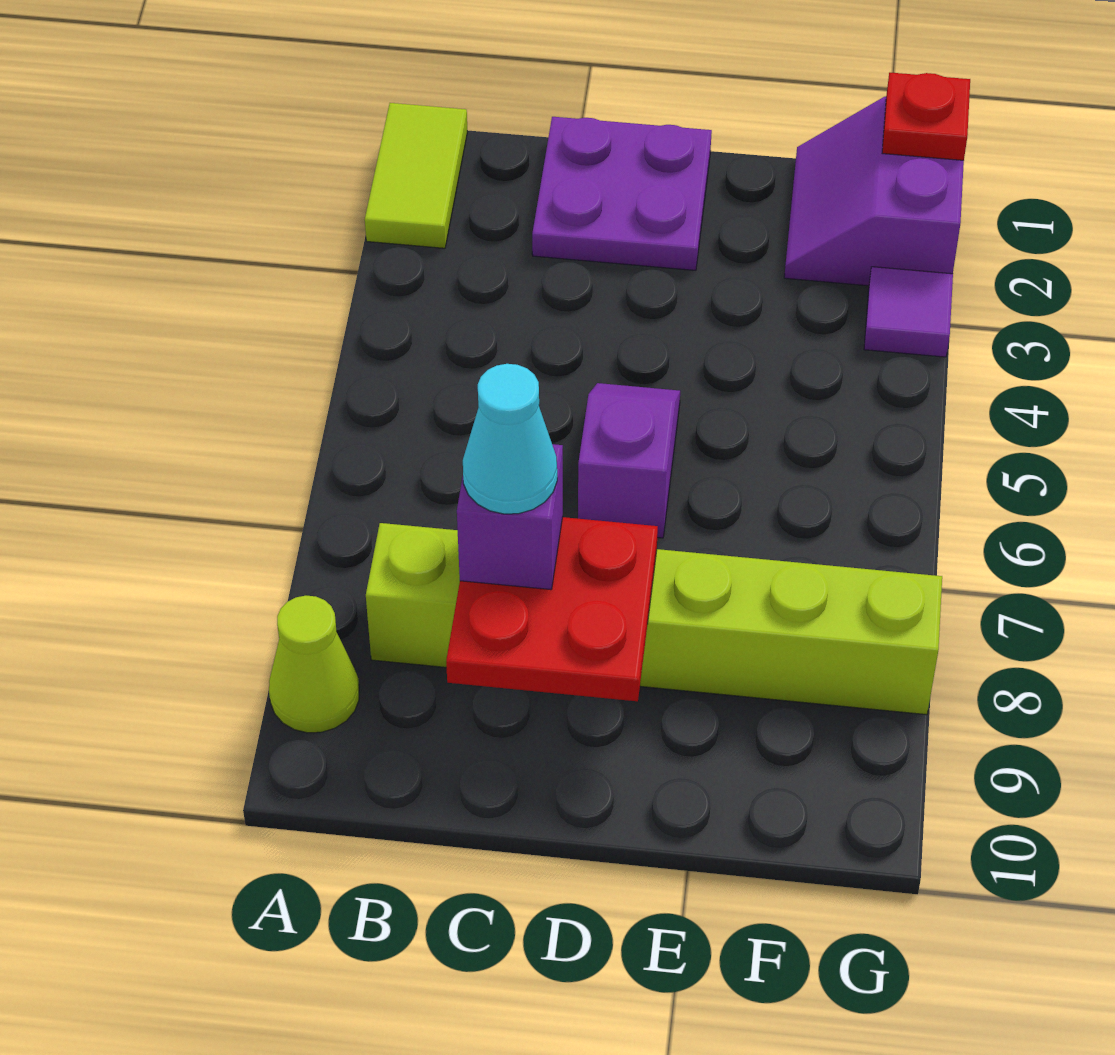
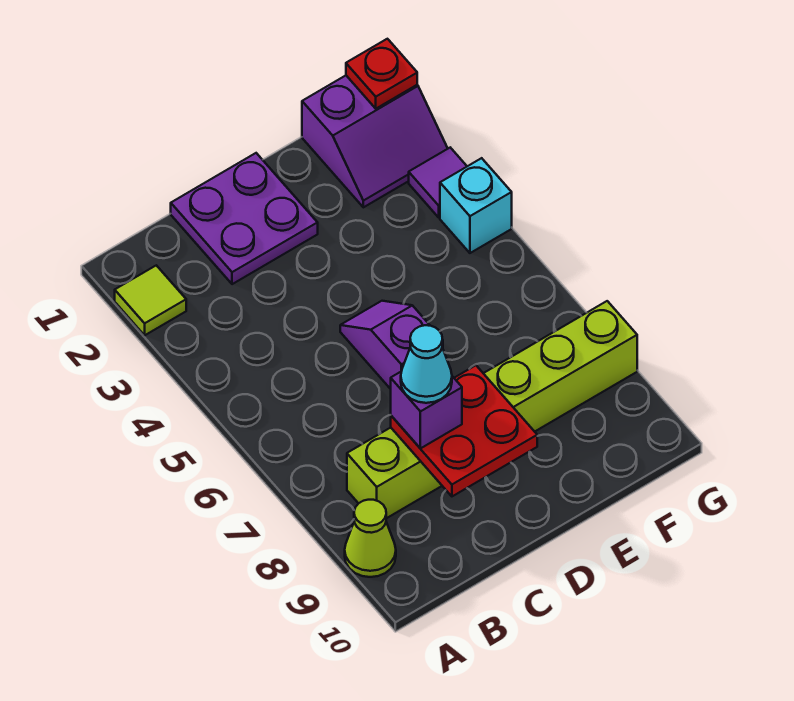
lime 1x2 tile [365,103,467,248] -> lime 1x1 tile [115,265,186,335]
purple 2x2 slope [784,97,964,286] -> purple 2x2 slope turned to [302,76,448,207]
none -> cyan 1x1 brick [440,158,512,253]

